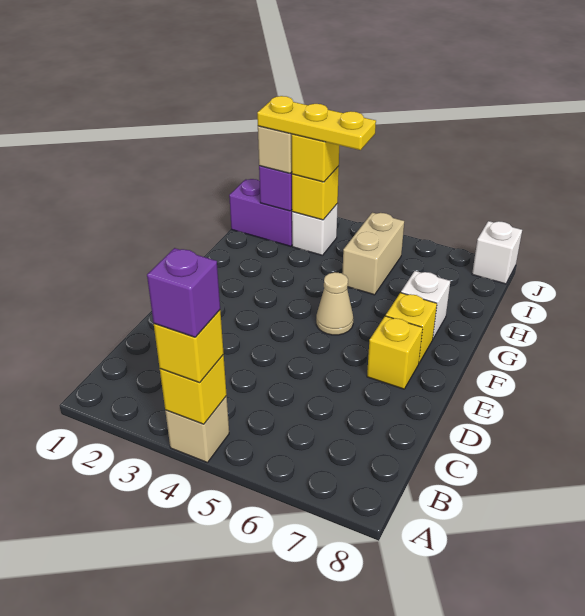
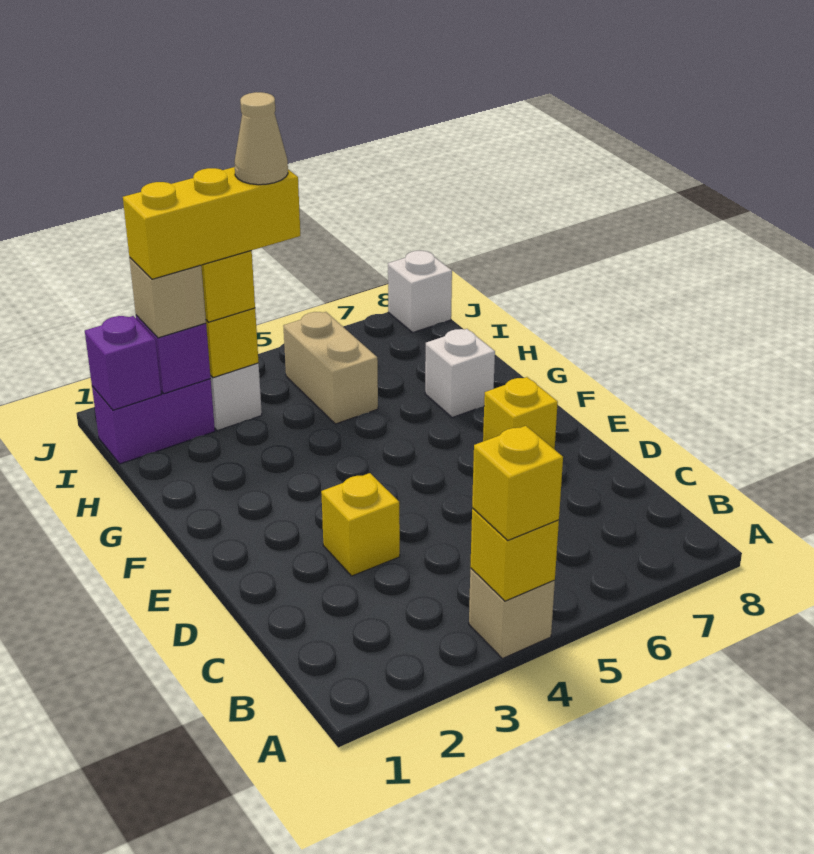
purple 1x1 brick [147,248,220,337] -> purple 1x1 brick moved to [85,316,161,410]
tan 1x1 cone [316,272,353,335] -> tan 1x1 cone moved to [234,92,288,185]
yellow 1x1 brick [386,293,437,363] -> yellow 1x1 brick moved to [321,473,400,576]
yellow 1x3 plate [257,96,376,150] -> yellow 1x3 brick [123,167,300,279]

